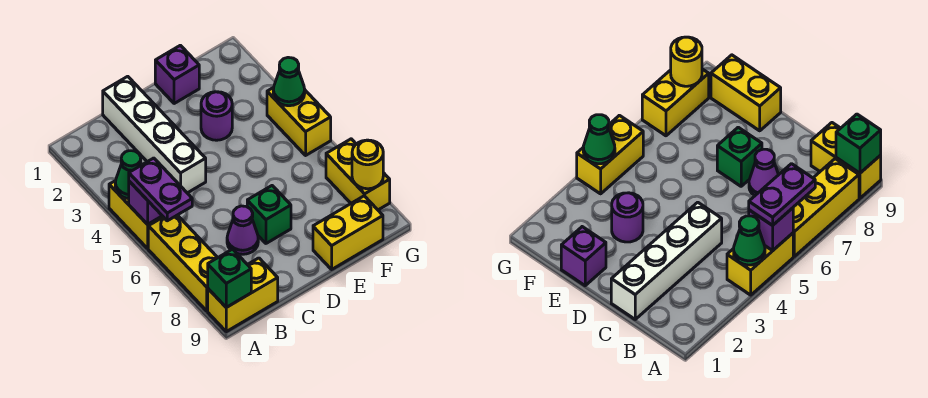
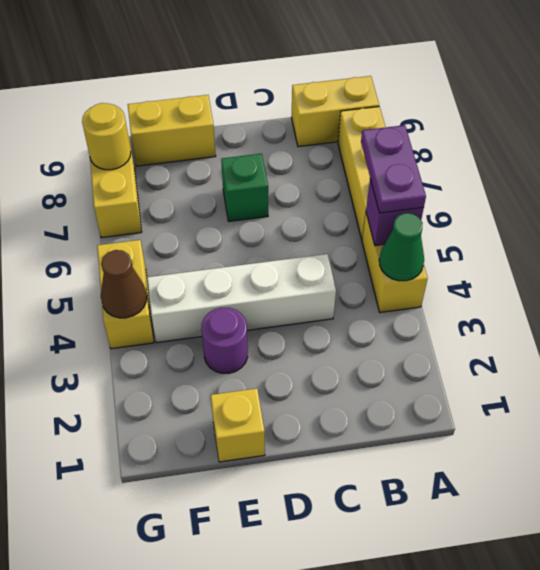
green 1x1 brick [208,249,251,307] -> none
white 1x4 brick [103,76,206,193] -> white 1x4 brick turned to [147,254,336,343]
purple 1x1 cone [227,206,258,254] -> none
purple 1x1 brick [155,45,199,104] -> yellow 1x1 brick [211,388,265,462]
green 1x1 cone [273,57,305,106] -> brown 1x1 cone [101,250,147,318]

